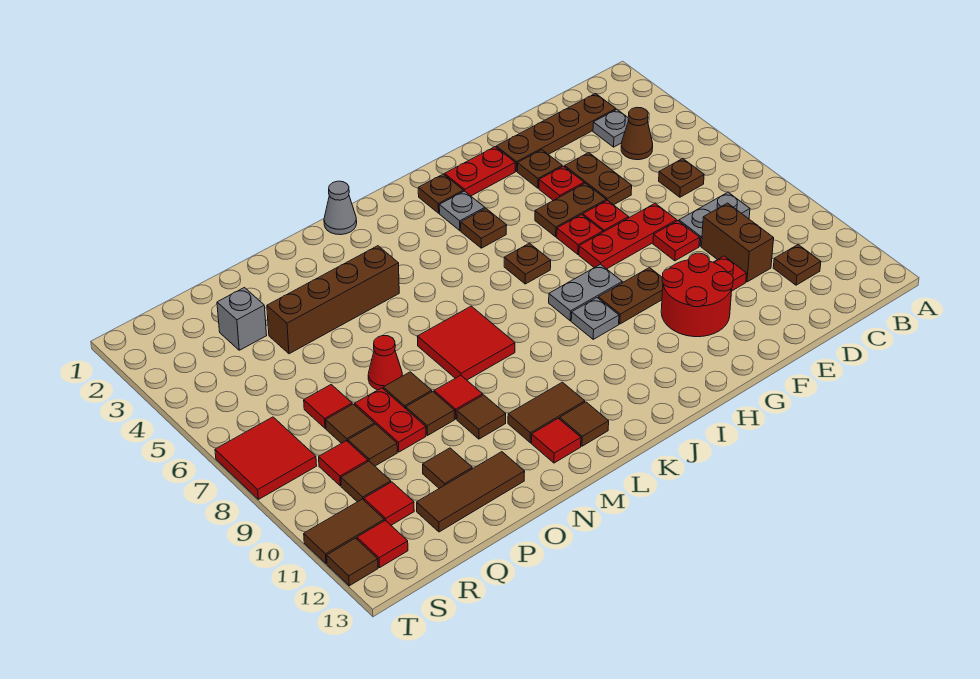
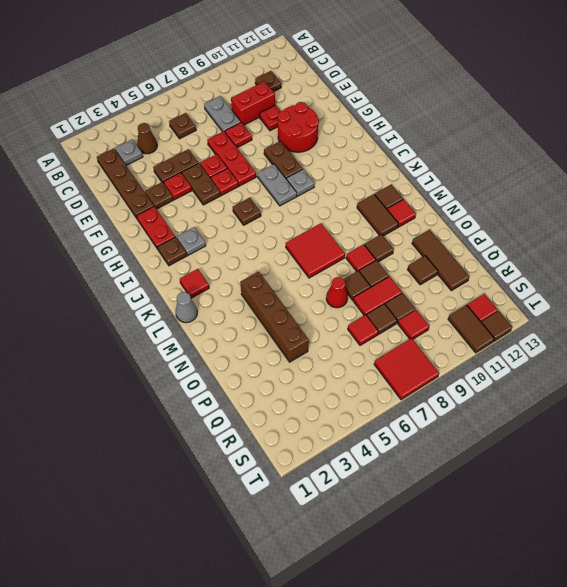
brown 1x2 brick [701,203,774,282] -> red 1x2 brick [231,81,275,125]
brown 1x1 plate [461,208,507,248] -> none
red 1x2 plate [355,388,426,452] -> red 1x2 tile [353,277,402,316]
grey 1x1 brick [217,288,267,350] -> none
brown 1x1 tile [341,461,391,502] -> none
red 1x1 tile [364,482,414,525] -> red 1x1 tile moved to [180,269,209,298]

